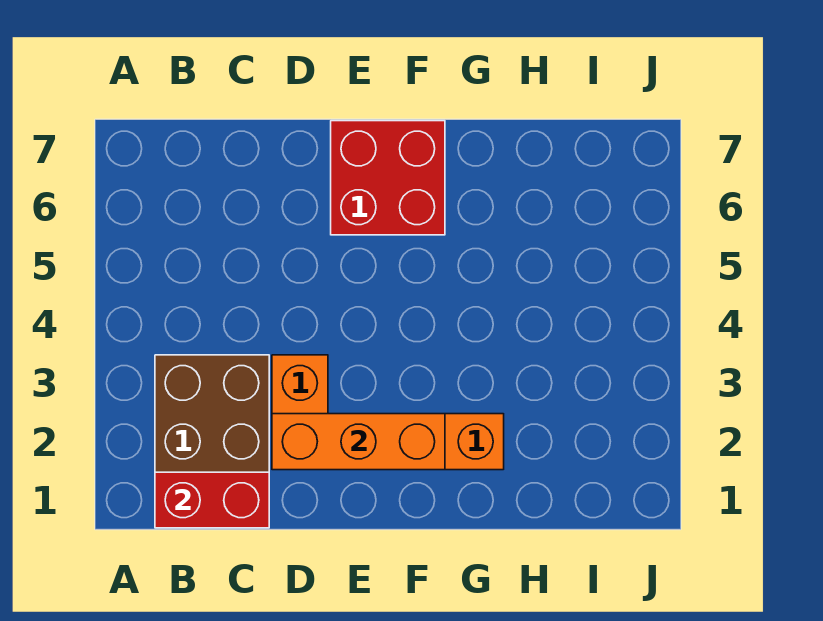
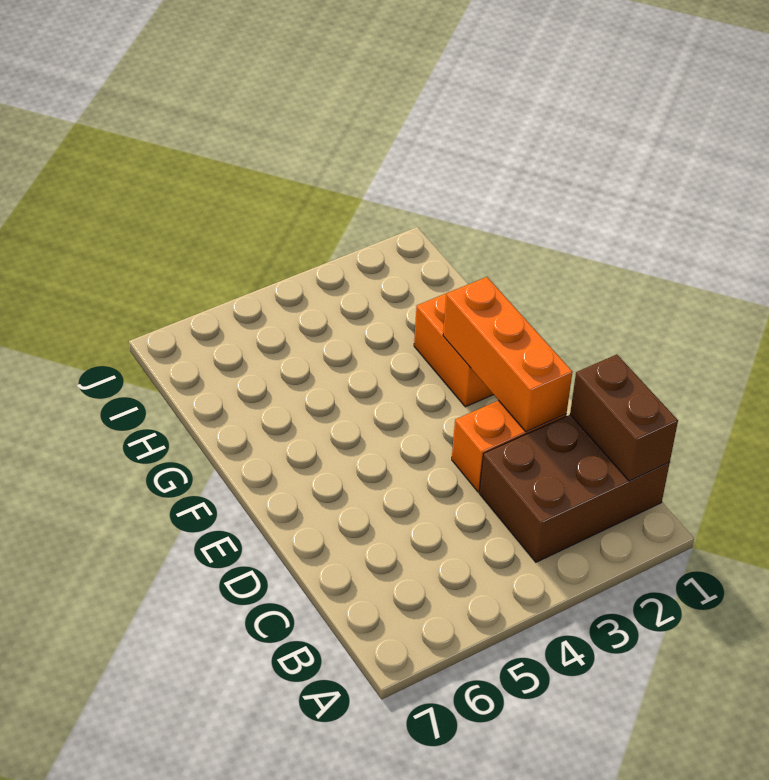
red 1x2 brick [155,472,269,528] -> brown 1x2 brick [570,354,678,481]
red 2x2 brick [331,121,445,235] -> none

